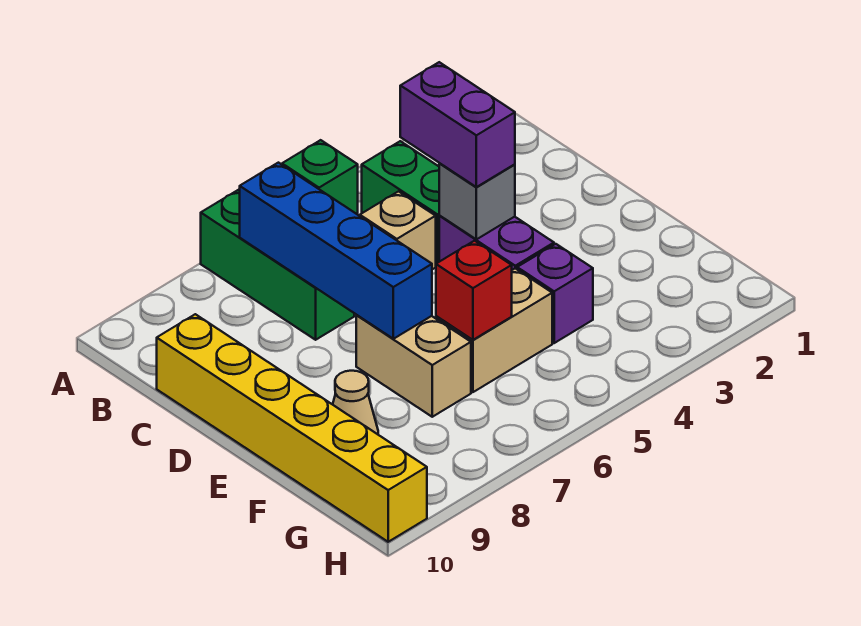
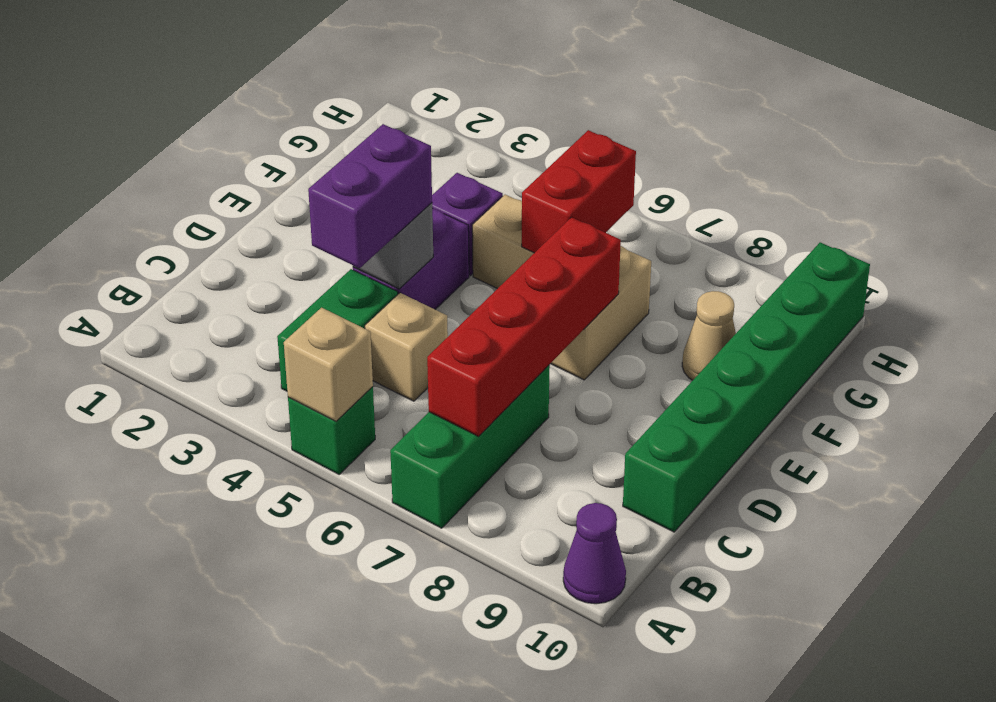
none -> tan 1x1 brick [284,308,373,421]
none -> purple 1x1 cone [563,503,626,604]
blue 1x4 brick [240,163,432,339] -> red 1x4 brick [427,217,621,437]
yellow 1x6 brick [157,314,427,542] -> green 1x6 brick [623,242,870,532]
red 1x1 brick [436,241,512,340] -> red 1x2 brick [522,130,636,253]

